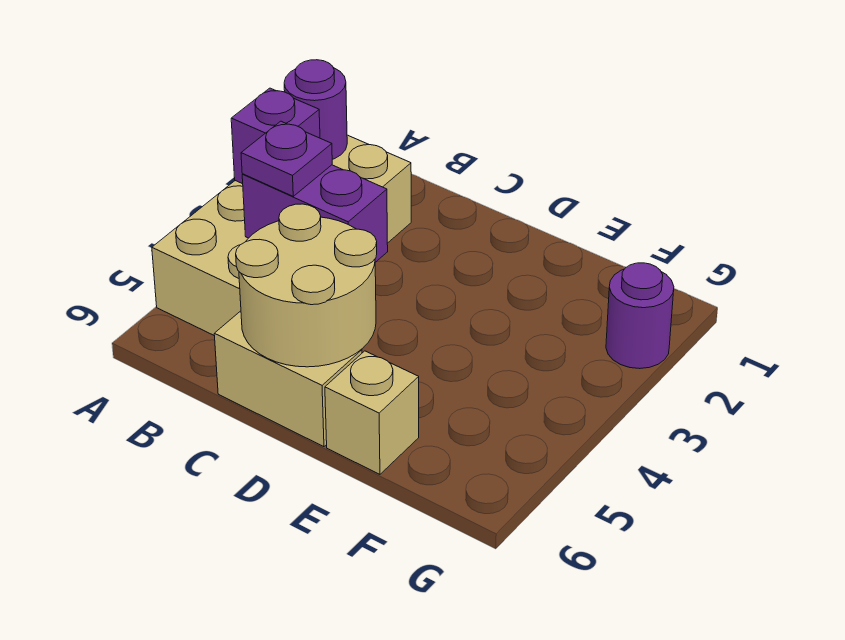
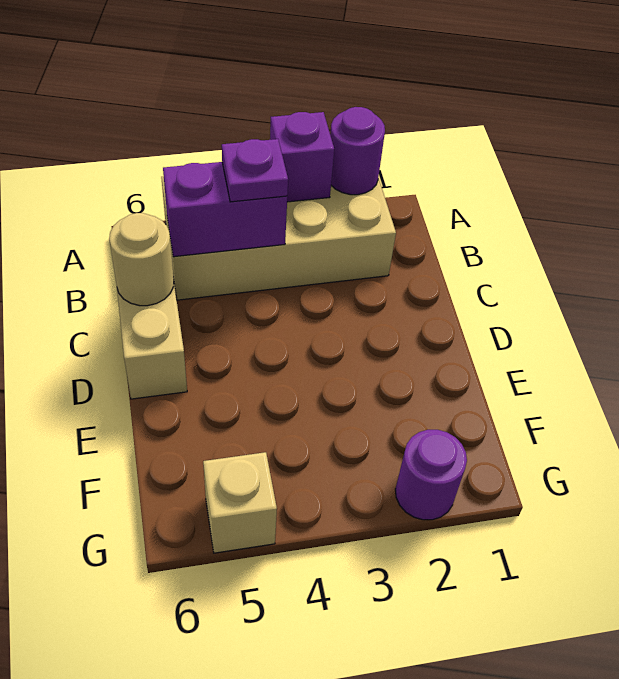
purple 1x2 brick [242,165,388,262] -> purple 1x2 brick turned to [163,162,287,257]
tan 2x2 round brick [236,204,377,367] -> tan 1x1 round brick [109,213,174,306]
tan 1x1 brick [325,351,419,474] -> tan 1x1 brick moved to [203,452,277,553]

